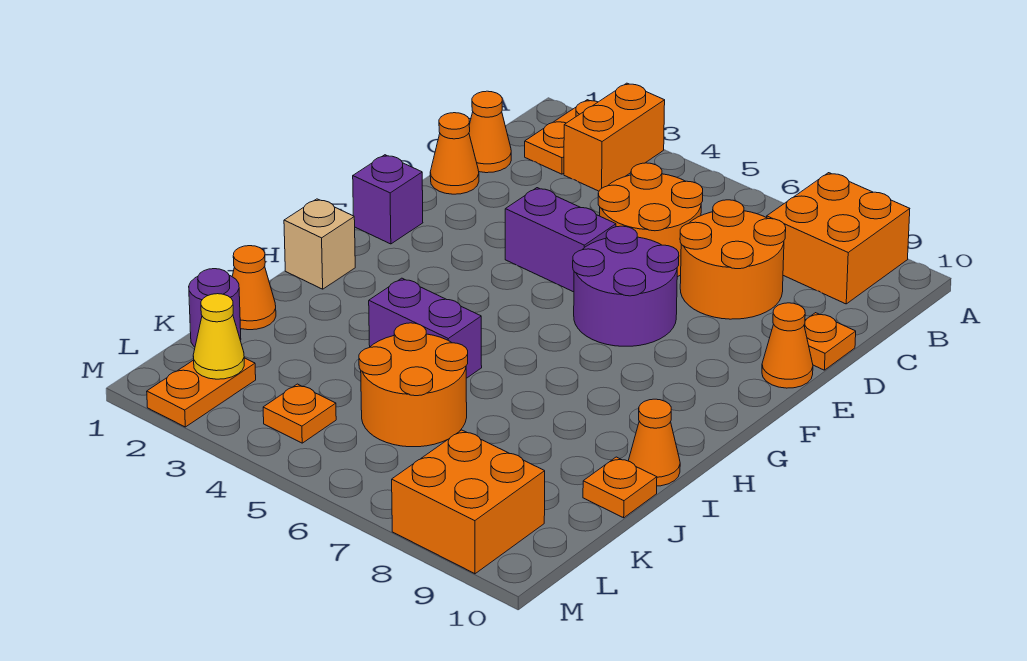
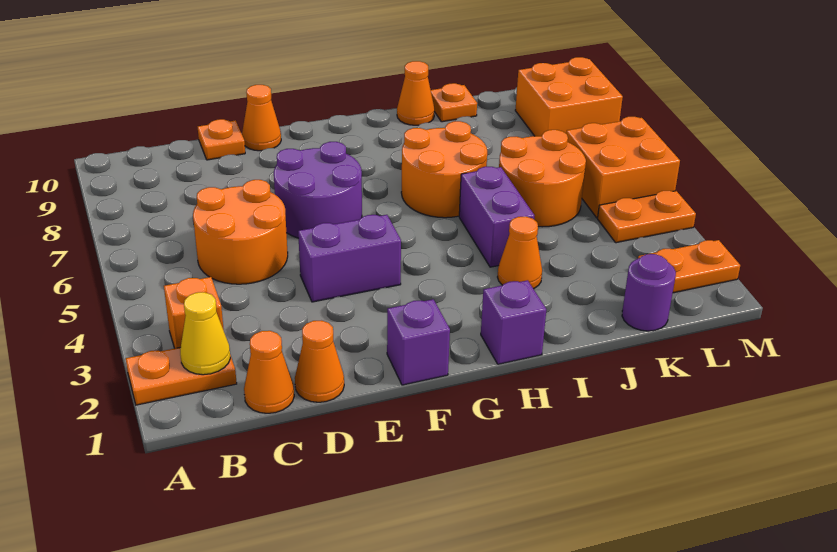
orange 1x2 brick [564,83,665,191] -> orange 1x1 brick [164,277,224,348]
orange 2x2 brick [767,173,910,304] -> orange 2x2 brick moved to [566,117,680,218]
orange 2x2 round brick [680,200,786,319] -> orange 2x2 round brick moved to [401,121,487,218]
purple 1x2 brick [505,188,616,292] -> purple 1x2 brick turned to [298,215,401,302]
tan 1x1 brick [284,199,355,289] -> purple 1x1 brick [481,280,546,364]
orange 1x1 cone [232,246,276,330] -> orange 1x1 cone moved to [498,217,542,289]
yellow 1x1 cone [193,294,244,379] -> yellow 1x1 cone moved to [180,292,230,375]
orange 1x1 plate [263,384,336,443] -> orange 1x2 plate [598,191,696,243]

